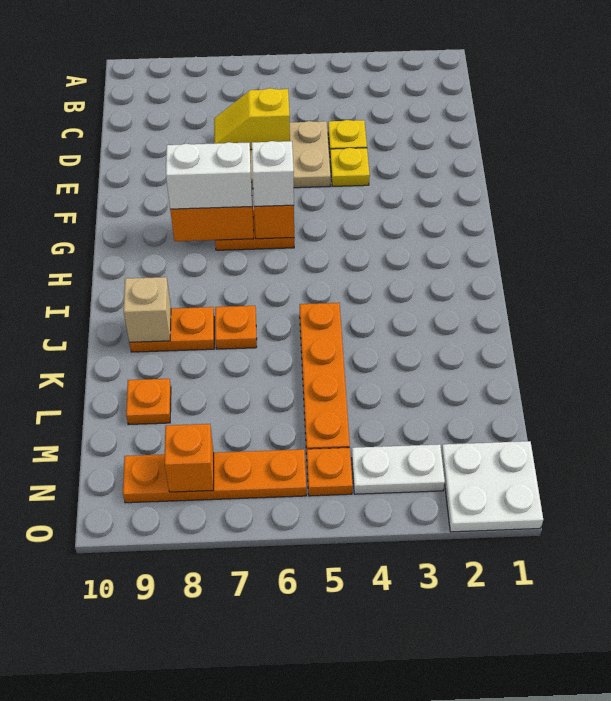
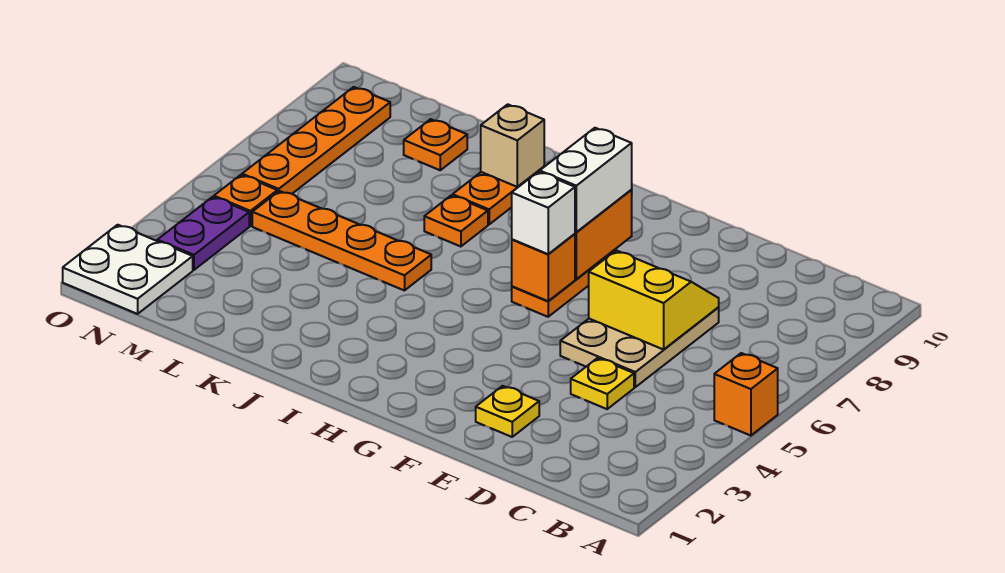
yellow 1x2 slope [214,88,290,150] -> yellow 2x2 slope [589,250,719,350]
yellow 1x1 plate [330,148,370,186] -> yellow 1x1 plate moved to [476,386,539,437]
white 1x2 plate [352,444,445,494] -> purple 1x2 plate [157,197,249,270]
orange 1x1 brick [165,424,214,492] -> orange 1x1 brick moved to [714,353,778,436]

